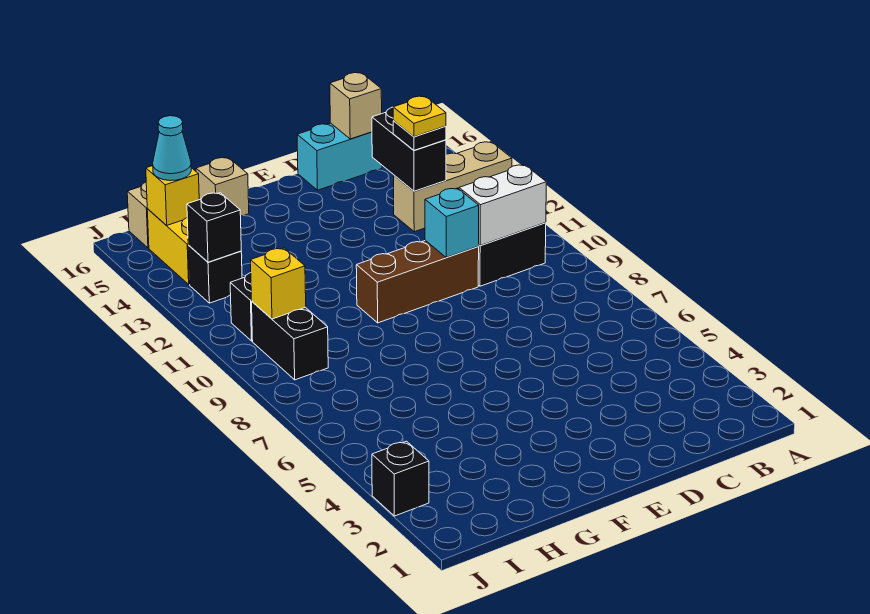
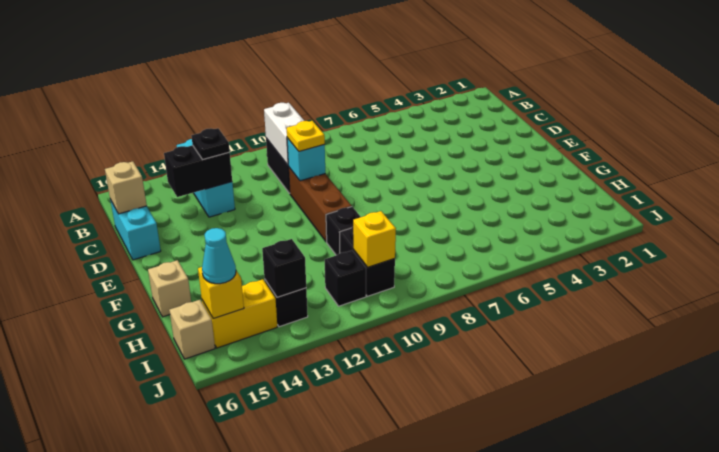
tan 1x3 brick [394,142,512,232] -> cyan 1x3 brick [177,139,235,217]
yellow 1x1 plate [393,96,446,137] -> yellow 1x1 plate moved to [287,121,325,151]
black 1x2 brick [252,302,328,380] -> black 1x2 brick turned to [339,227,395,296]
black 1x1 brick [372,441,429,516] -> black 1x1 brick moved to [326,207,360,255]

